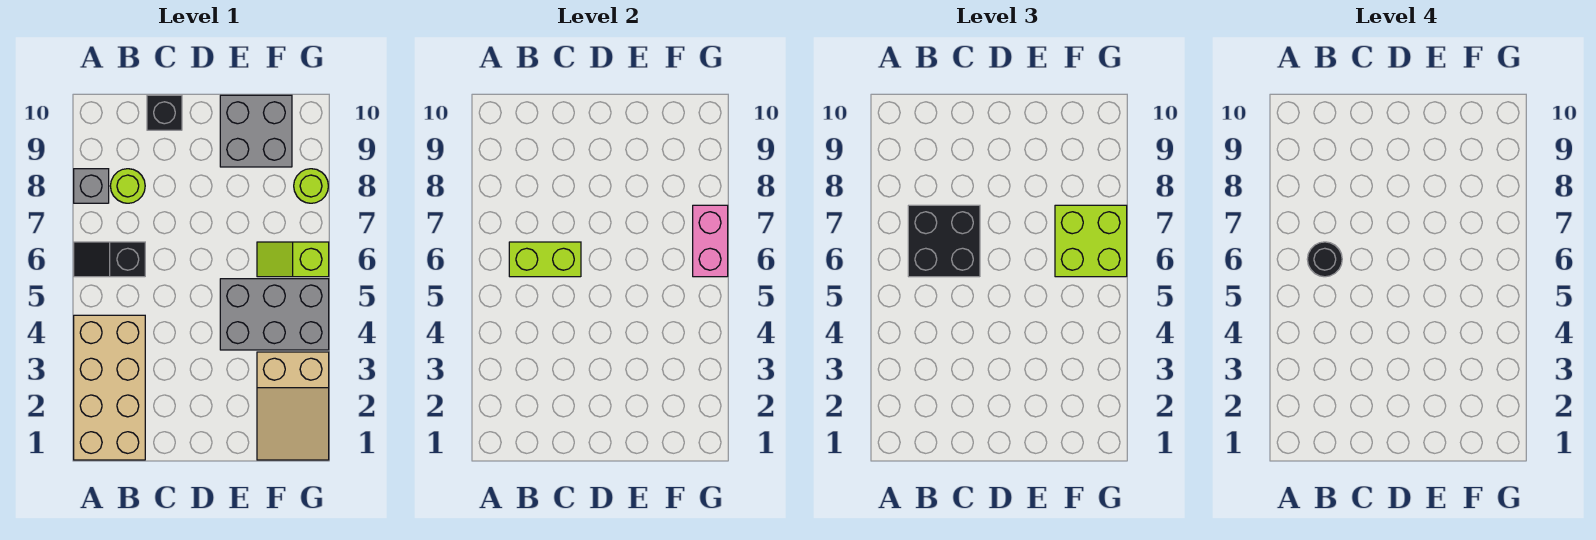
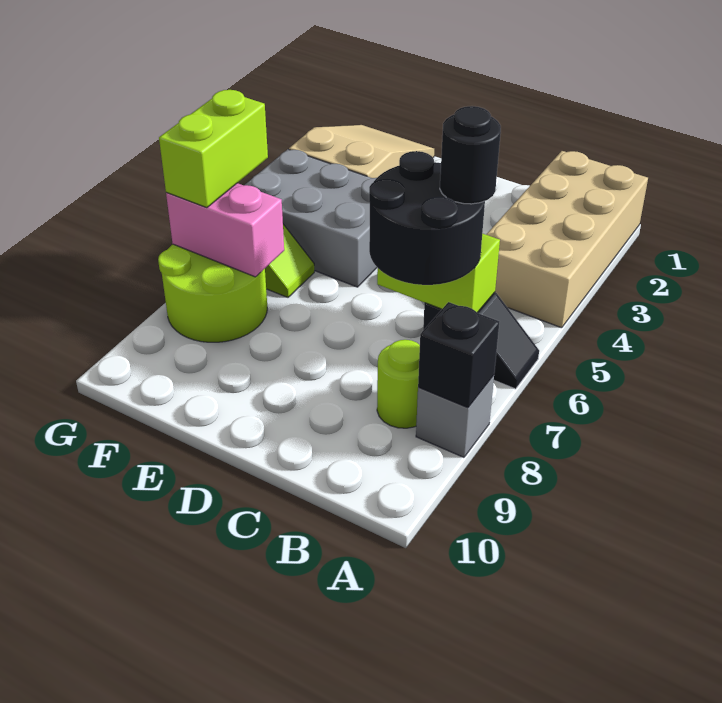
black 2x2 brick [908,205,980,277] -> black 2x2 round brick [369,151,485,285]
black 1x1 brick [147,95,182,130] -> black 1x1 brick moved to [418,302,499,408]
grey 2x2 brick [220,95,292,167] -> none
lime 2x2 brick [1055,205,1127,277] -> lime 1x2 brick [159,90,268,208]
pink 1x2 brick [693,205,728,277] -> pink 1x2 brick turned to [166,183,284,277]
lime 1x1 round brick [294,169,328,203] -> lime 2x2 round brick [158,244,267,342]

